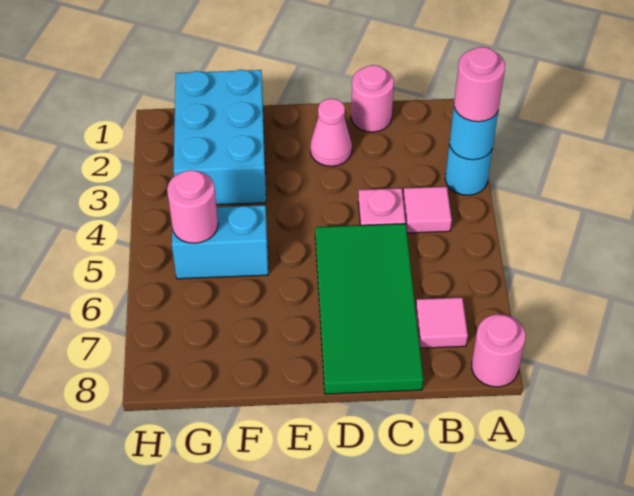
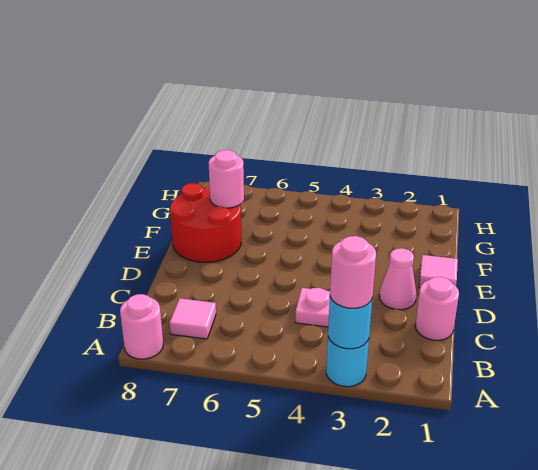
pink 1x1 tile [403,187,452,233] -> pink 1x1 tile moved to [419,255,458,288]
green 2x4 tile [315,223,423,394] -> none
none -> red 2x2 round brick [170,183,241,262]
cyan 2x3 brick [174,70,266,205] -> none
cyan 1x2 brick [172,205,268,279] -> none
pink 1x1 round brick [167,170,218,243] -> pink 1x1 round brick moved to [209,150,244,208]

